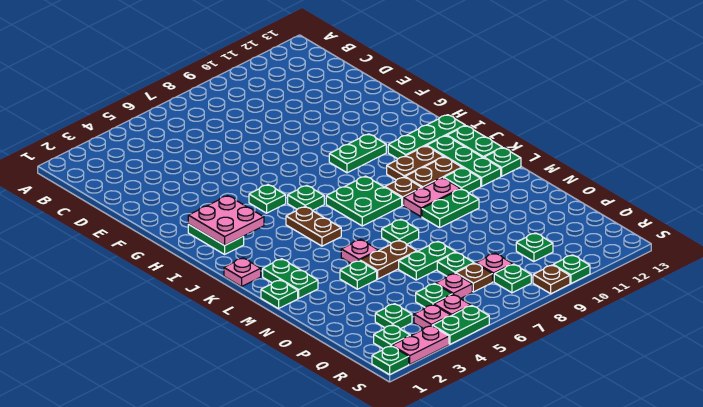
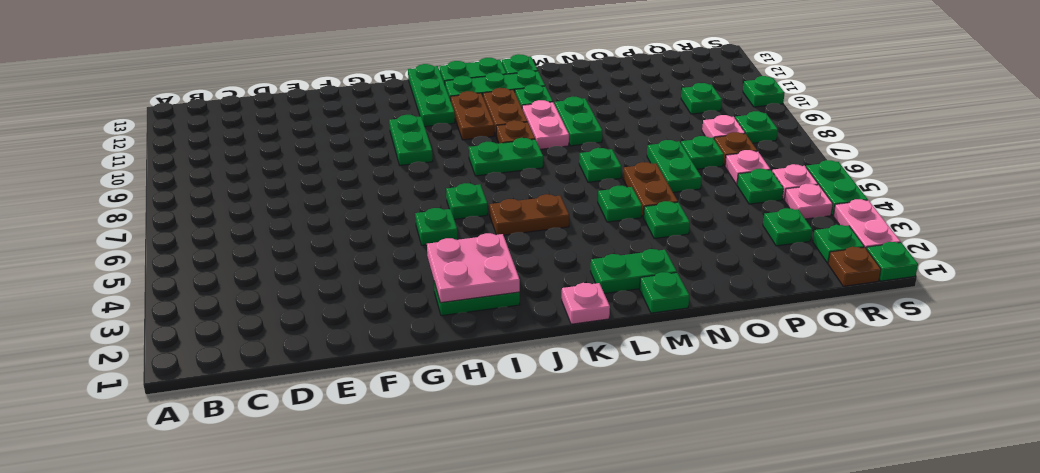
green 2x2 plate [326,176,402,226] -> green 1x2 plate [469,138,543,176]
pink 1x1 plate [341,239,378,263] -> green 1x1 plate [598,186,642,222]
brown 1x1 plate [533,265,570,294] -> brown 1x1 plate moved to [828,247,881,286]

